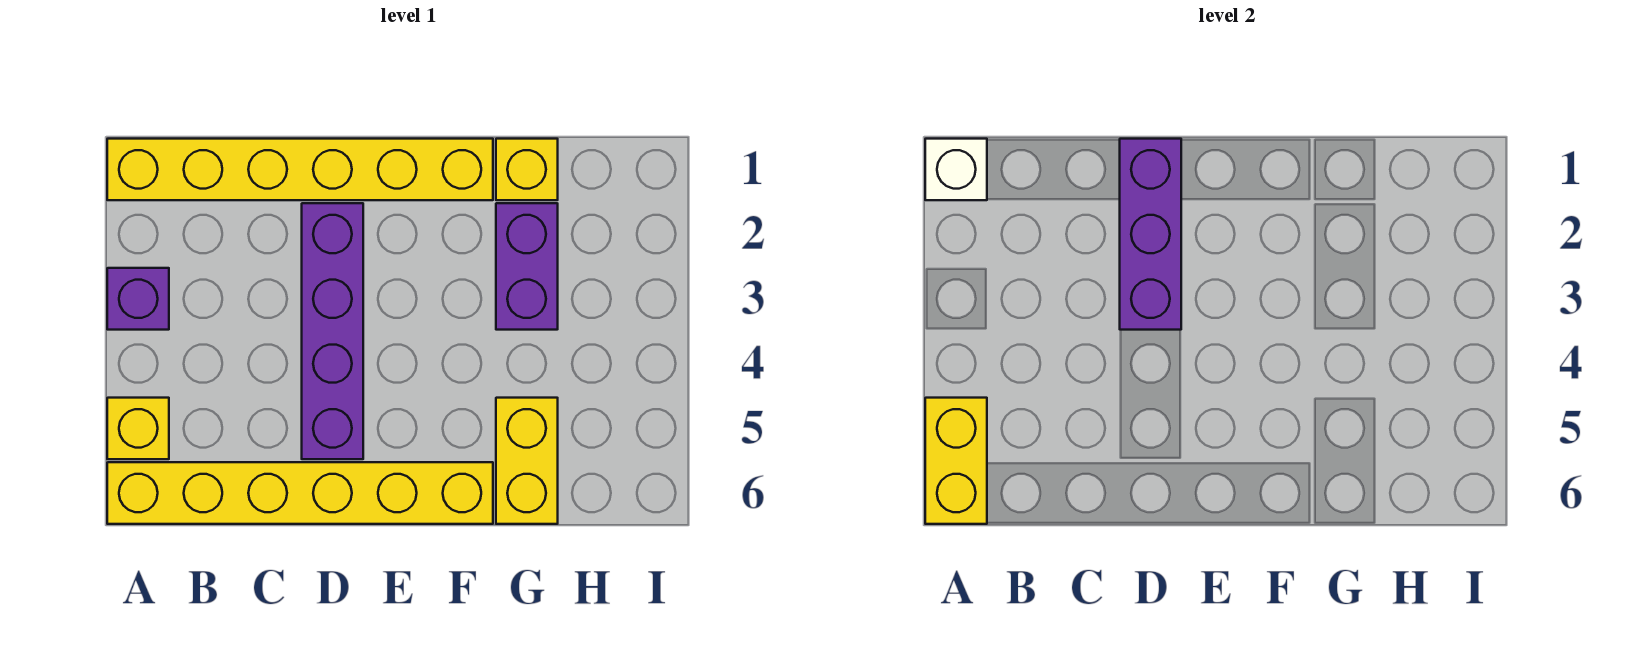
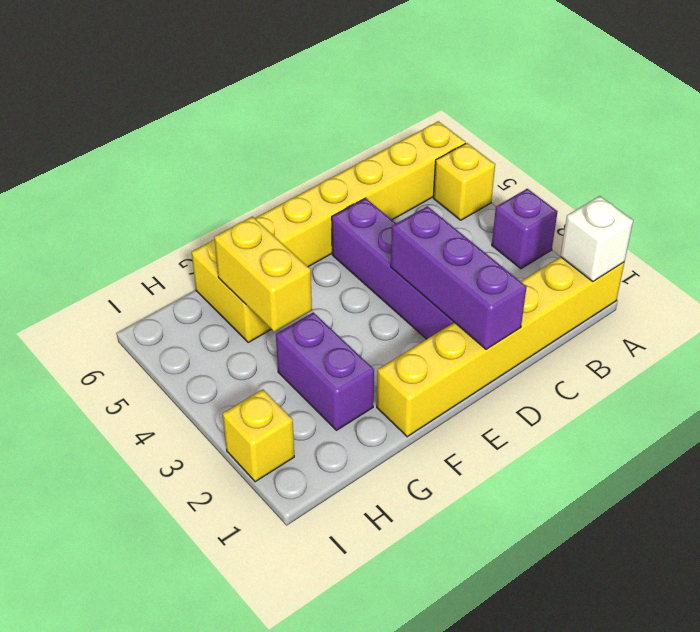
yellow 1x2 brick [925,398,987,524] -> yellow 1x2 brick moved to [214,217,312,332]
yellow 1x1 brick [496,139,558,200] -> yellow 1x1 brick moved to [223,389,294,482]

